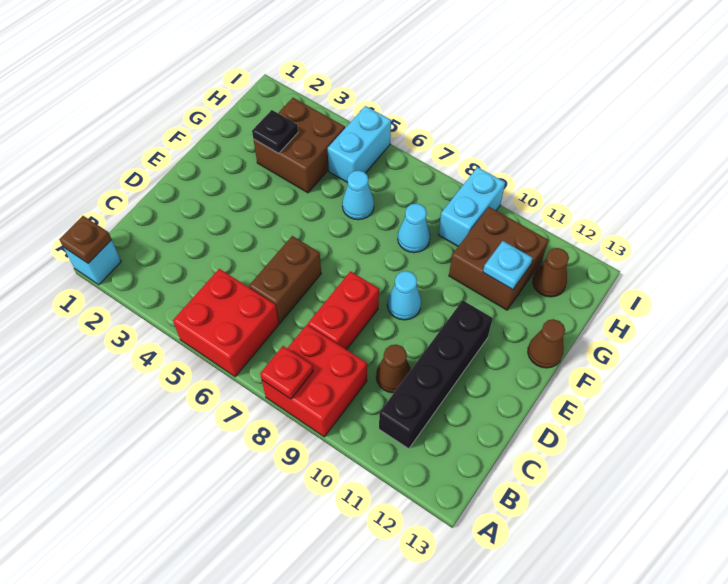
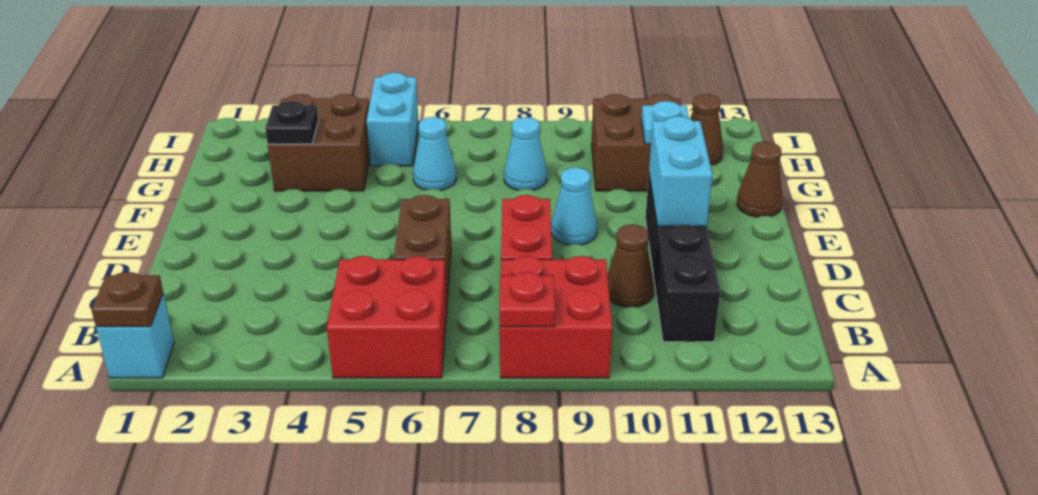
cyan 1x2 brick [438,167,505,246] -> cyan 1x2 brick moved to [649,116,712,226]

